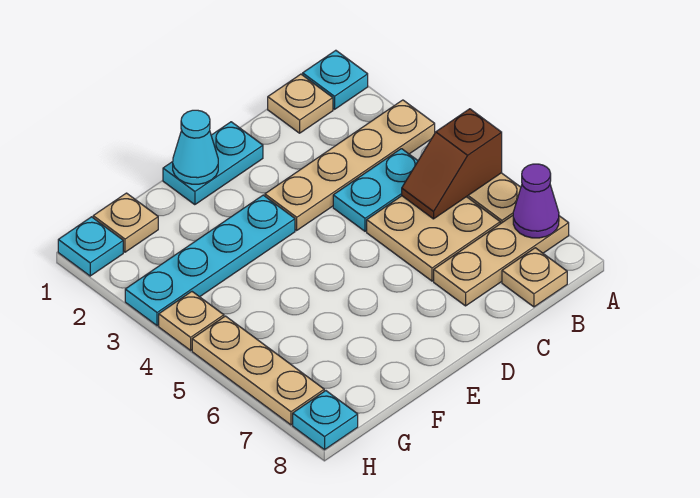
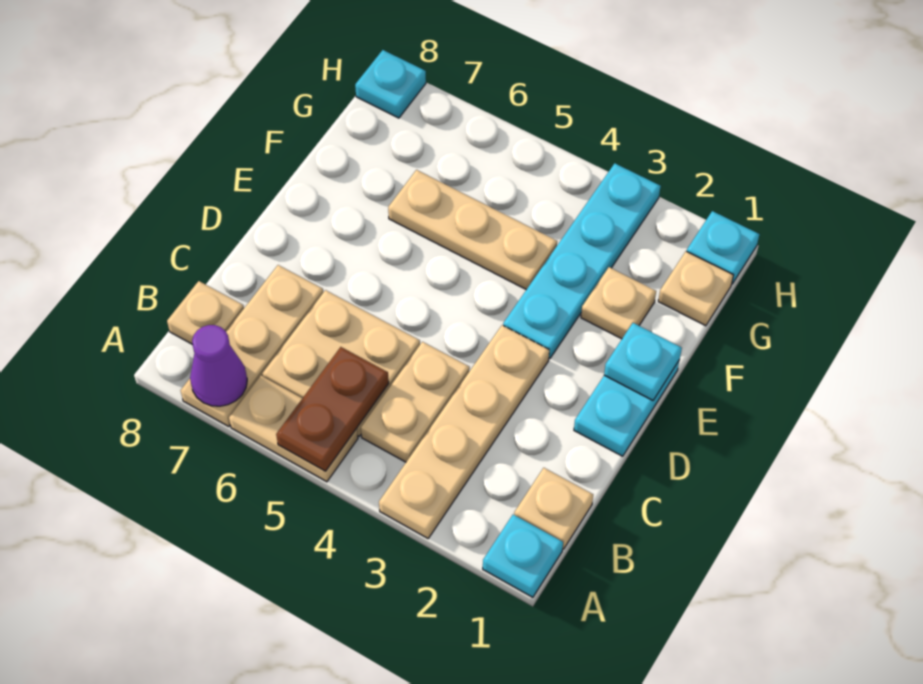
brown 1x2 slope [402,109,502,219] -> brown 1x2 plate [276,347,389,471]
cyan 1x2 plate [333,149,418,231] -> tan 1x2 plate [361,342,470,462]
cyan 1x1 cone [173,110,218,184] -> cyan 1x1 plate [604,323,682,400]
tan 1x1 plate [159,292,224,350] -> tan 1x1 plate moved to [581,267,656,339]
tan 1x3 plate [192,316,324,425] -> tan 1x3 plate moved to [388,170,557,290]

